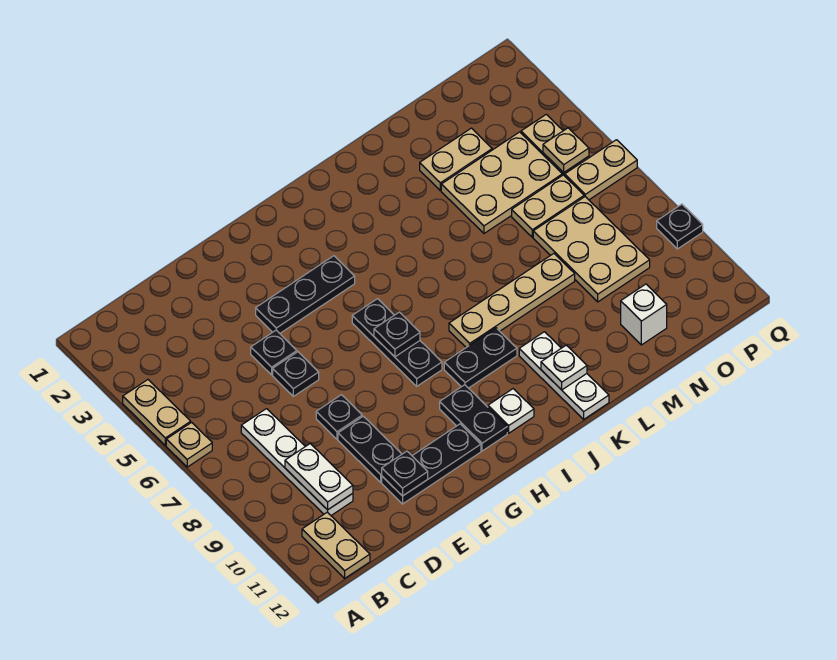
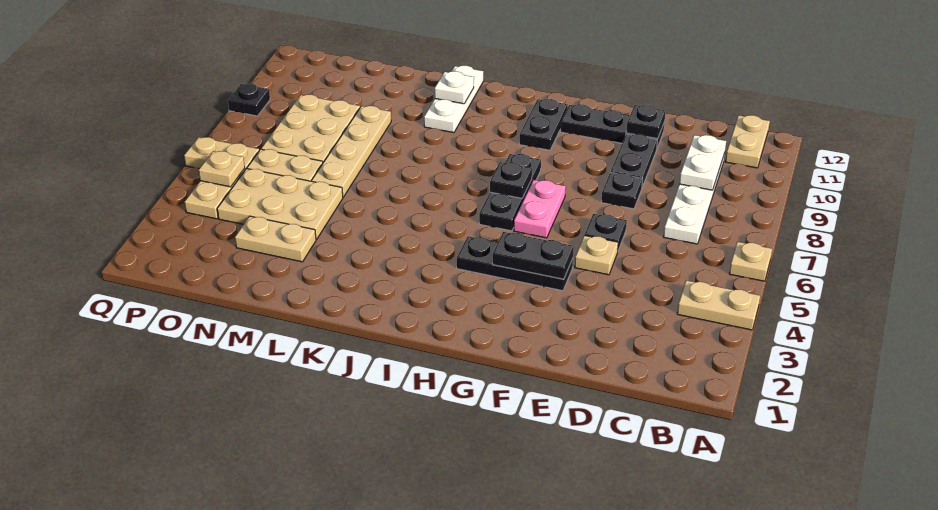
tan 1x2 plate [123,380,191,446] -> tan 1x2 plate turned to [677,280,760,330]
black 1x1 plate [251,330,297,375] -> tan 1x1 plate [575,235,618,275]
none -> pink 1x2 plate [514,180,566,238]
black 1x2 plate [444,328,517,388] -> black 1x2 plate moved to [493,232,574,279]
white 1x1 plate [488,389,534,433] -> none
tan 1x4 plate [449,254,575,347] -> tan 1x4 plate turned to [312,106,391,197]
white 1x1 brick [621,284,667,345] -> none

